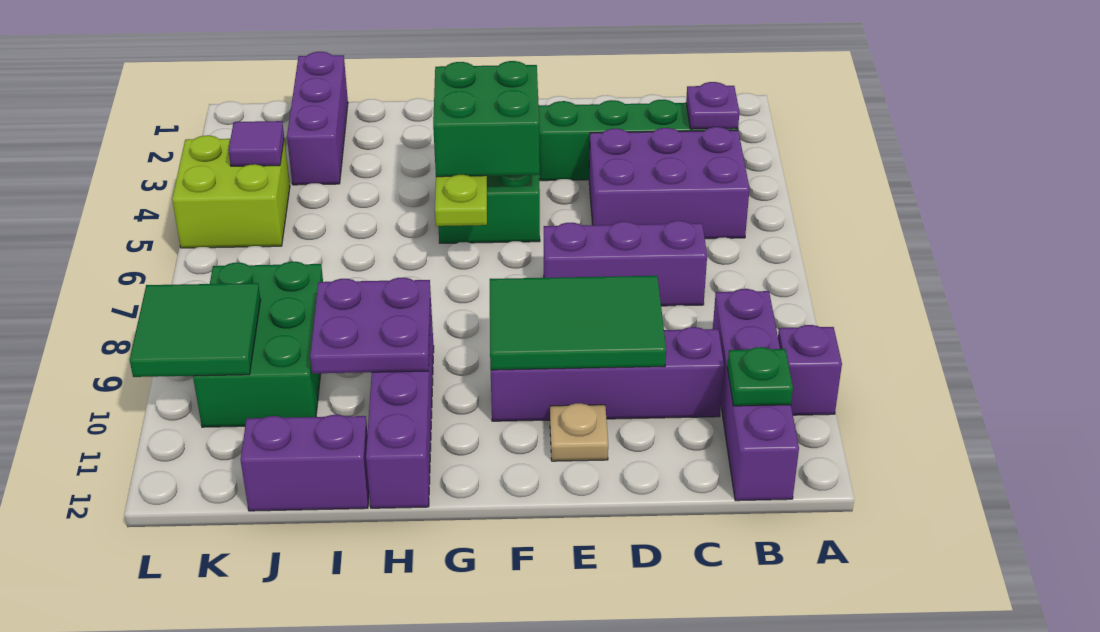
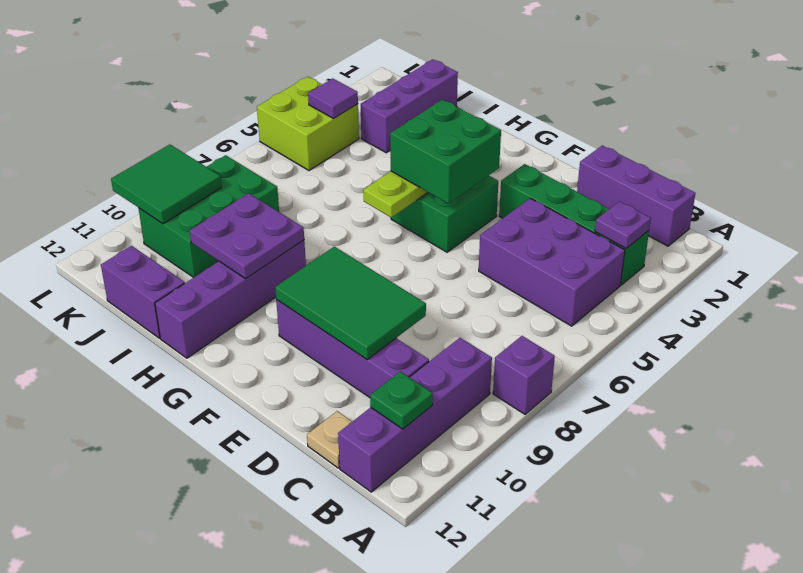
purple 1x1 brick [778,325,842,415] -> purple 1x1 brick moved to [493,336,555,414]
purple 1x3 brick [544,221,707,306] -> purple 1x3 brick moved to [577,146,695,246]
tan 1x1 plate [550,403,608,461] -> tan 1x1 plate moved to [307,411,352,468]

